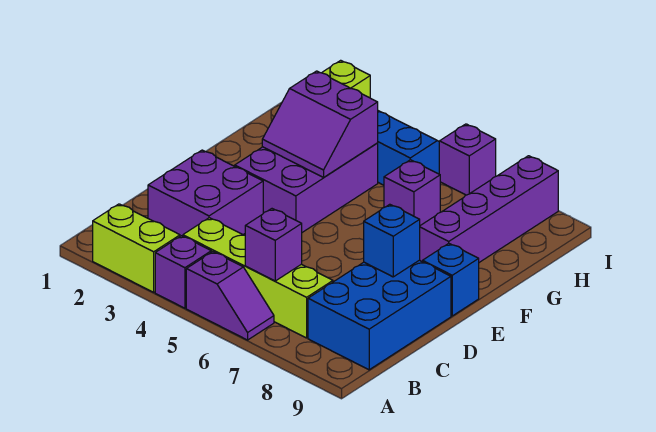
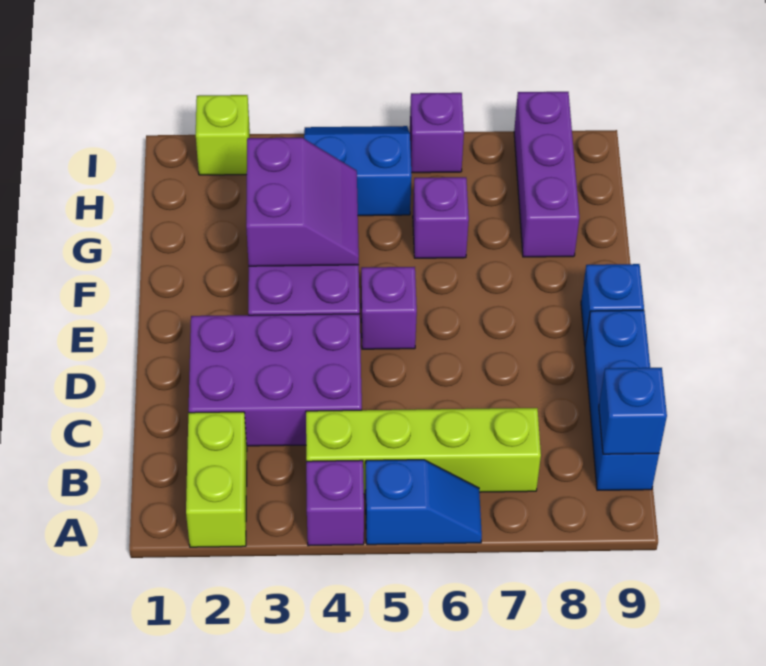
lime 1x2 brick [93,204,180,292] -> lime 1x2 brick turned to [186,412,247,547]
purple 1x2 slope [186,252,274,340] -> blue 1x2 slope [365,460,482,545]
purple 1x1 brick [245,209,302,281] -> purple 1x1 brick moved to [361,267,417,349]
blue 2x3 brick [308,260,451,370] -> blue 1x3 brick [585,310,659,490]
purple 2x2 brick [148,150,263,236] -> purple 2x3 brick [189,314,362,446]
blue 1x1 brick [364,204,420,277] -> blue 1x1 brick moved to [599,368,667,454]
purple 2x2 slope [262,71,378,177] -> purple 2x2 slope turned to [246,138,359,266]
purple 1x4 brick [420,156,558,262] -> purple 1x3 brick [514,92,579,257]

